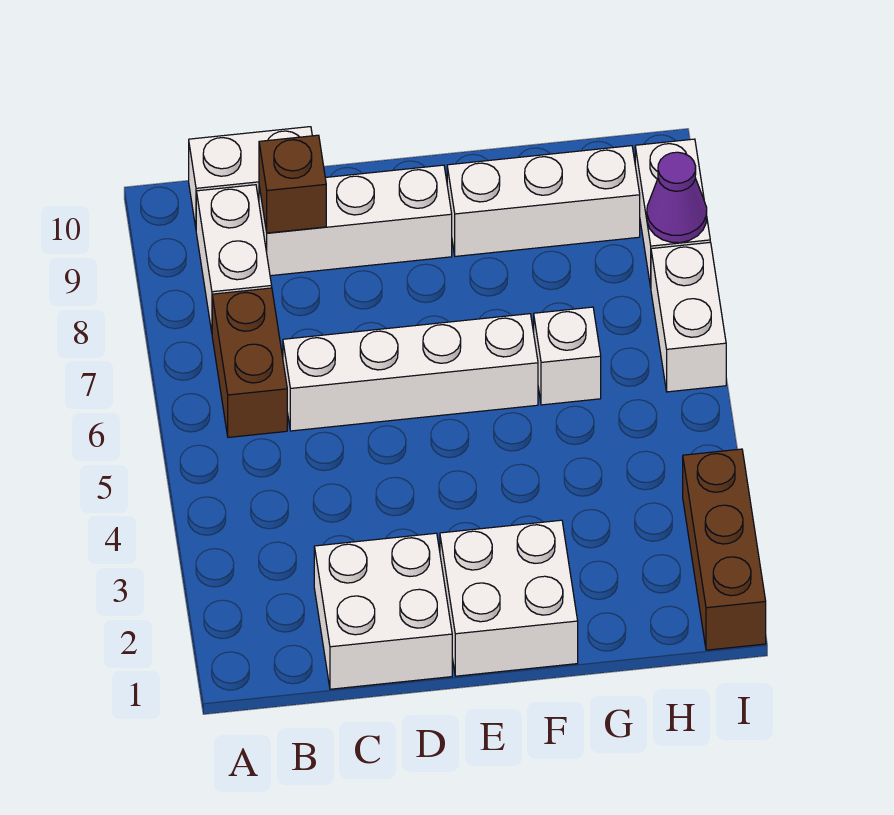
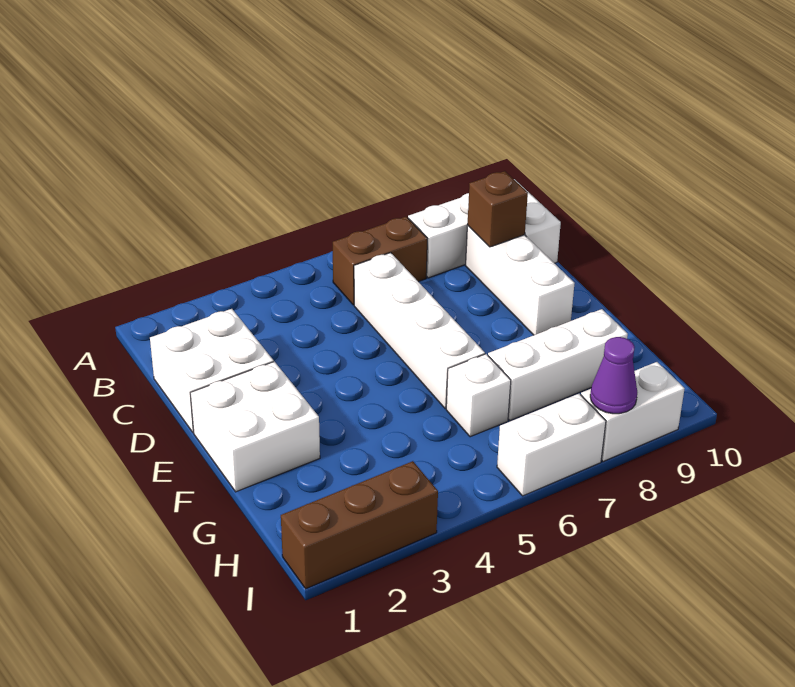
white 1x3 brick [447,146,640,256] -> white 1x3 brick turned to [488,309,628,420]

